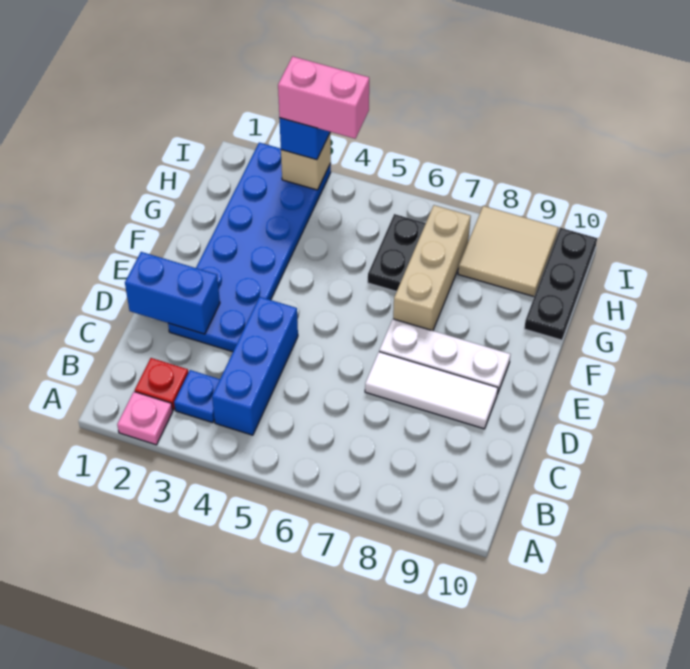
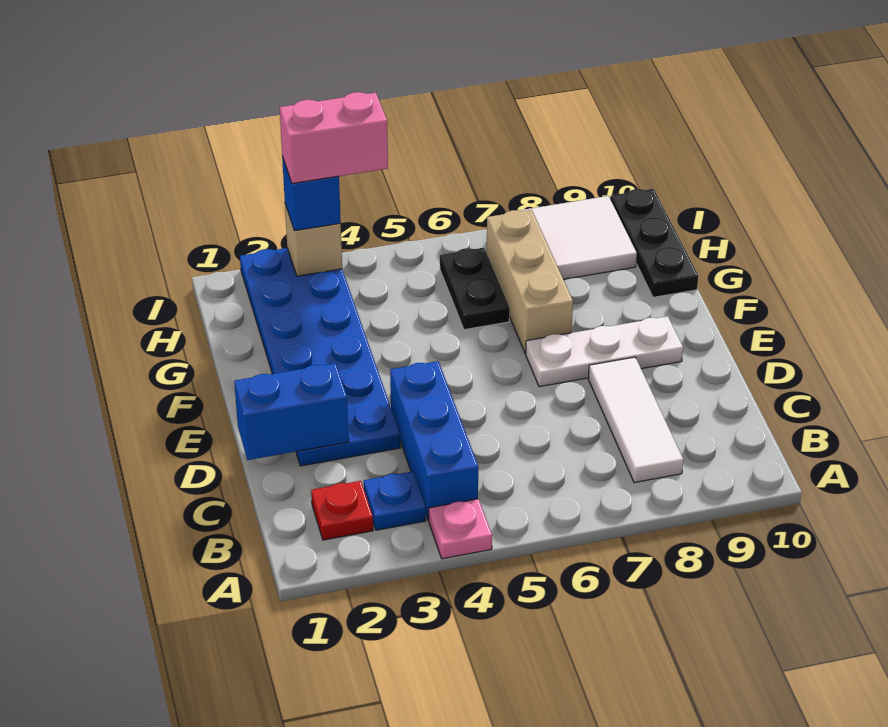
pink 1x1 plate [117,392,173,445] -> pink 1x1 plate moved to [428,499,492,559]
white 1x3 tile [365,352,498,429] -> white 1x3 tile turned to [588,357,683,483]
tan 2x2 tile [458,206,558,297] -> white 2x2 tile [520,196,637,279]

